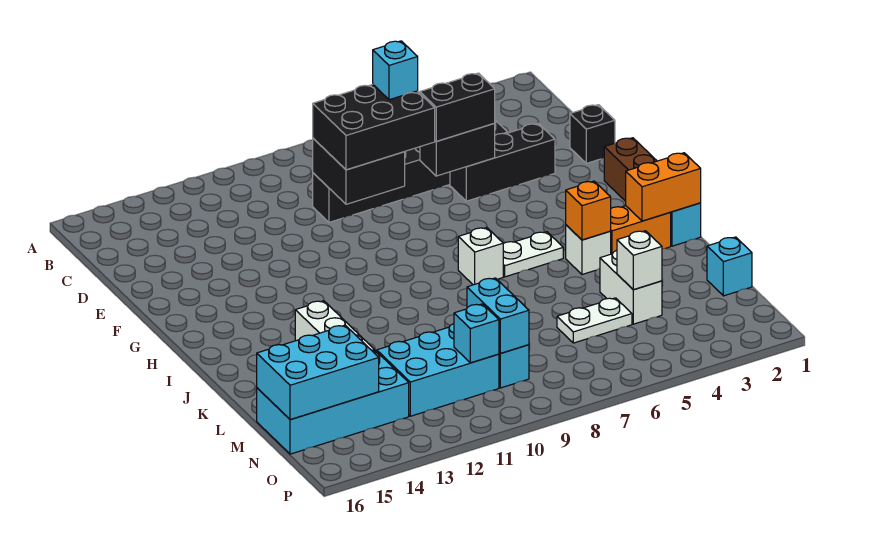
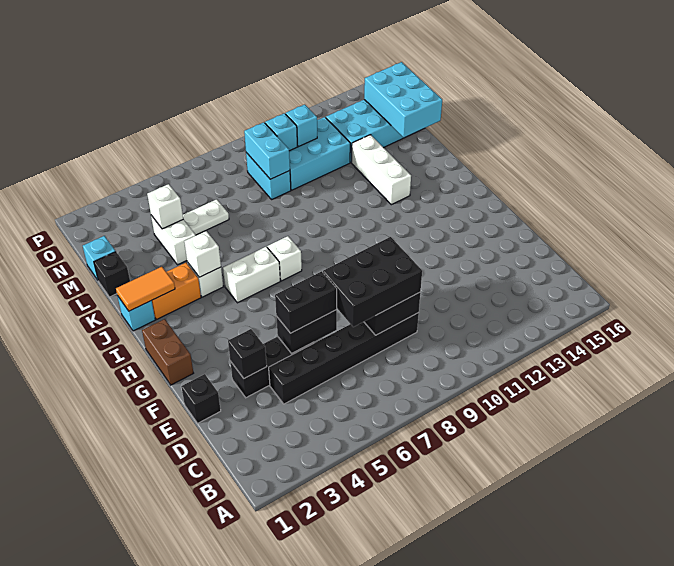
cyan 1x1 brick [373,41,418,100] -> cyan 1x1 brick moved to [286,104,317,147]
none -> black 1x1 brick [228,329,267,378]
white 1x2 plate [503,232,563,277] -> white 1x2 brick [223,247,280,303]
orange 1x2 brick [626,153,701,221] -> orange 1x2 tile [116,267,175,311]
orange 1x1 brick [566,181,611,240] -> white 1x1 brick [184,231,221,277]
none -> black 1x1 brick [94,252,130,297]
cyan 2x3 brick [257,325,379,420] -> cyan 2x3 brick turned to [364,62,442,137]

